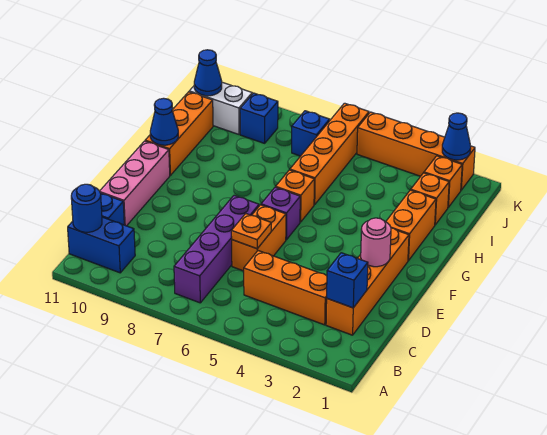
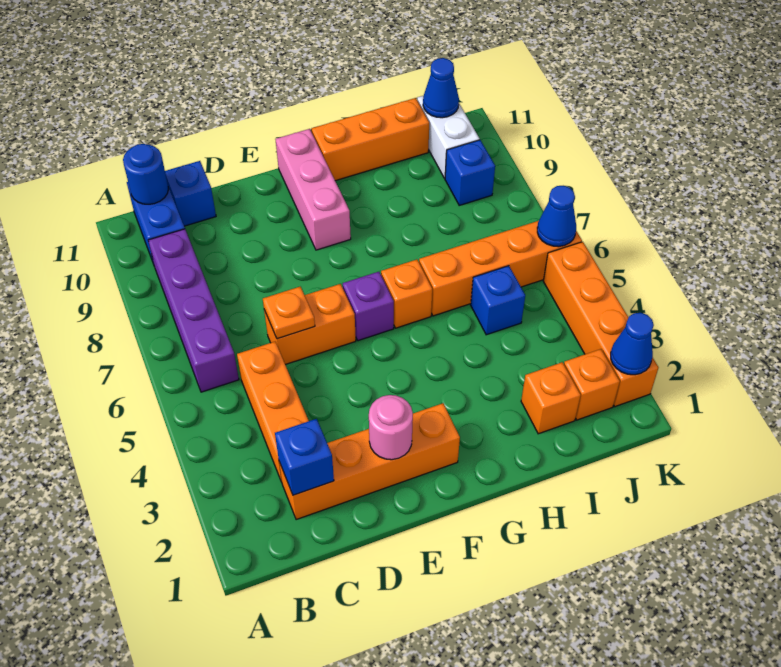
purple 1x4 brick [174,195,259,303] -> purple 1x4 brick turned to [148,229,239,392]
pink 1x3 brick [100,141,170,226] -> pink 1x3 brick turned to [276,129,351,250]
orange 1x2 brick [386,190,436,261] -> none
blue 1x1 cone [150,98,178,145] -> blue 1x1 cone moved to [537,186,576,247]
blue 1x1 brick [292,111,330,156] -> blue 1x1 brick moved to [471,266,525,335]

